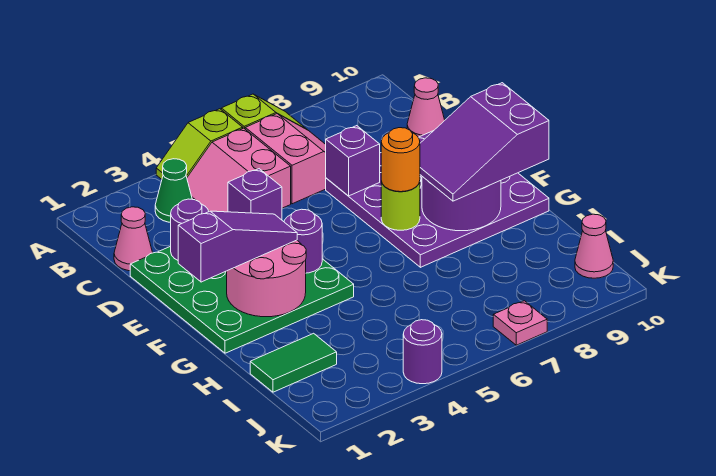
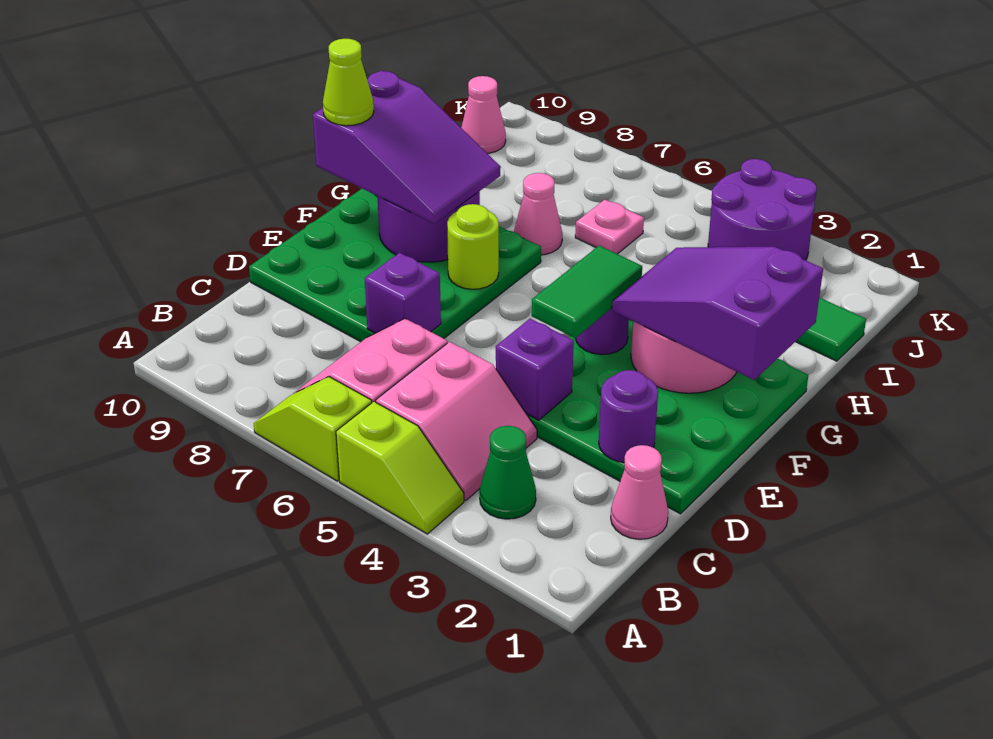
pink 1x1 cone [407,78,445,137] -> pink 1x1 cone moved to [514,173,562,255]
purple 4x4 plate [326,131,549,267] -> green 4x4 plate [249,189,541,342]
none -> green 1x2 tile [532,246,642,338]
purple 1x3 slope [178,211,297,282] -> purple 2x3 slope [612,247,823,380]
orange 1x1 round brick [381,128,420,192] -> none
none -> lime 1x1 cone [323,39,374,126]
purple 1x1 round brick [403,320,442,384] -> purple 2x2 round brick [708,159,817,260]
pink 1x1 plate [493,301,547,345] -> pink 1x1 plate moved to [575,200,644,254]

